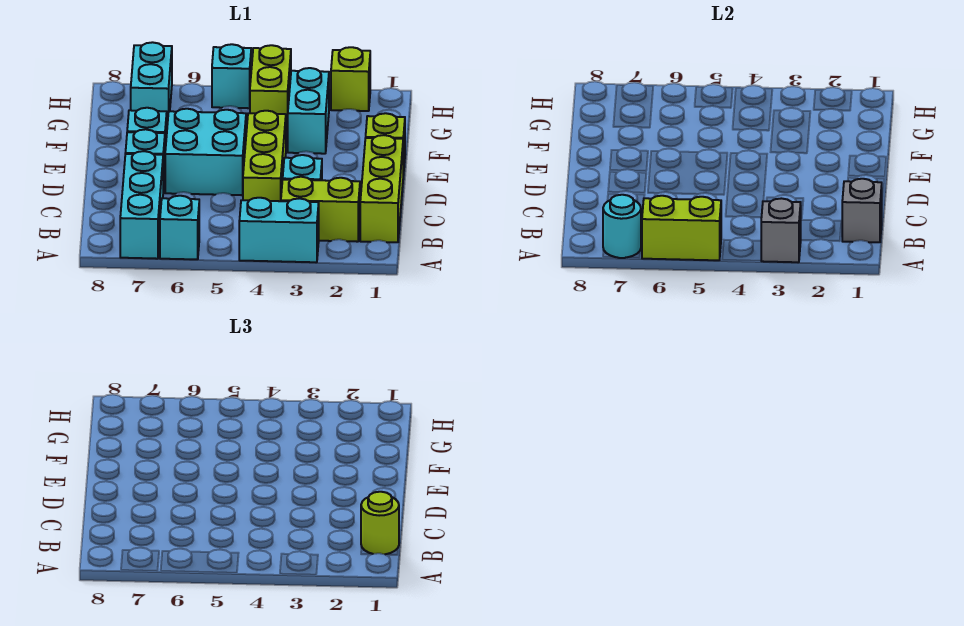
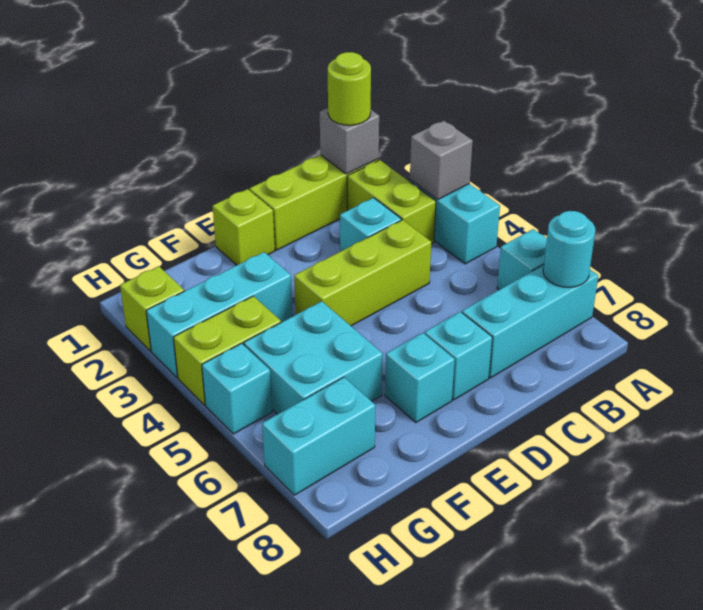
lime 1x2 brick [642,196,721,260] -> none
cyan 2x2 brick [165,109,246,195] -> cyan 2x2 brick moved to [244,301,383,414]
cyan 1x2 brick [288,68,329,154] -> cyan 1x3 brick [146,252,293,377]

